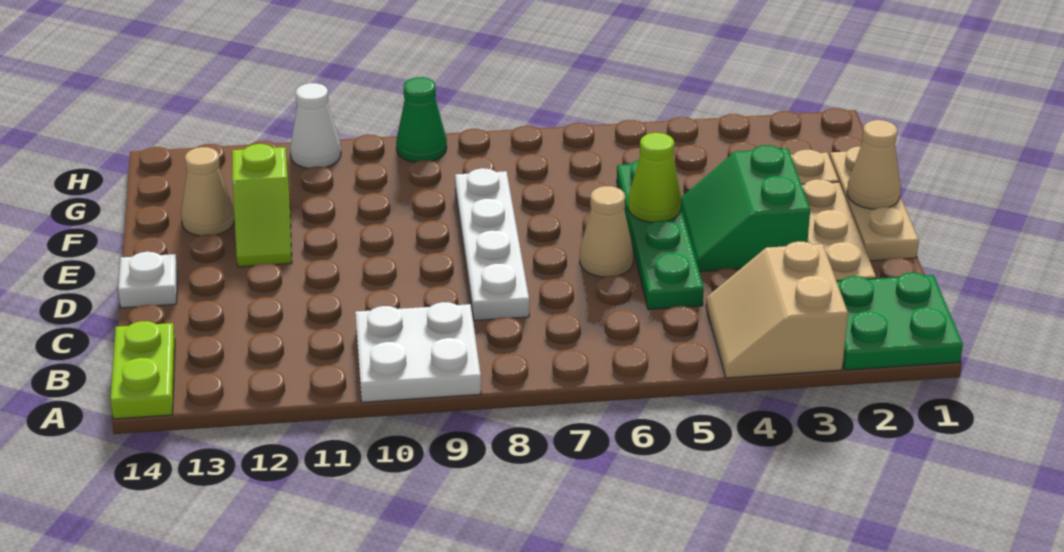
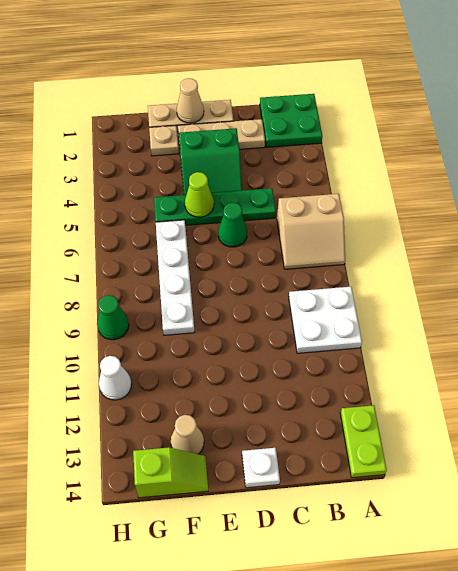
tan 2x2 slope [706,241,848,378] -> tan 2x2 slope moved to [277,194,345,269]
lime 1x2 plate [110,321,175,419] -> lime 1x2 plate turned to [340,405,387,478]
white 1x4 plate [455,168,529,321] -> white 1x4 plate turned to [156,220,194,335]
tan 1x1 cone [580,186,633,277] -> green 1x1 cone [218,203,247,247]
lime 1x2 slope [232,144,292,267] -> lime 1x2 slope moved to [133,447,208,498]

